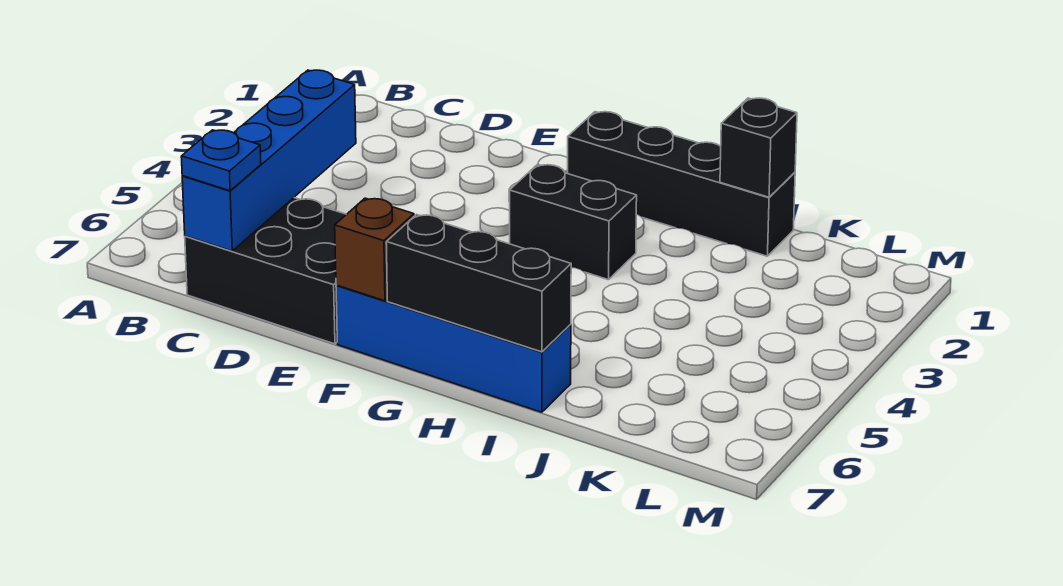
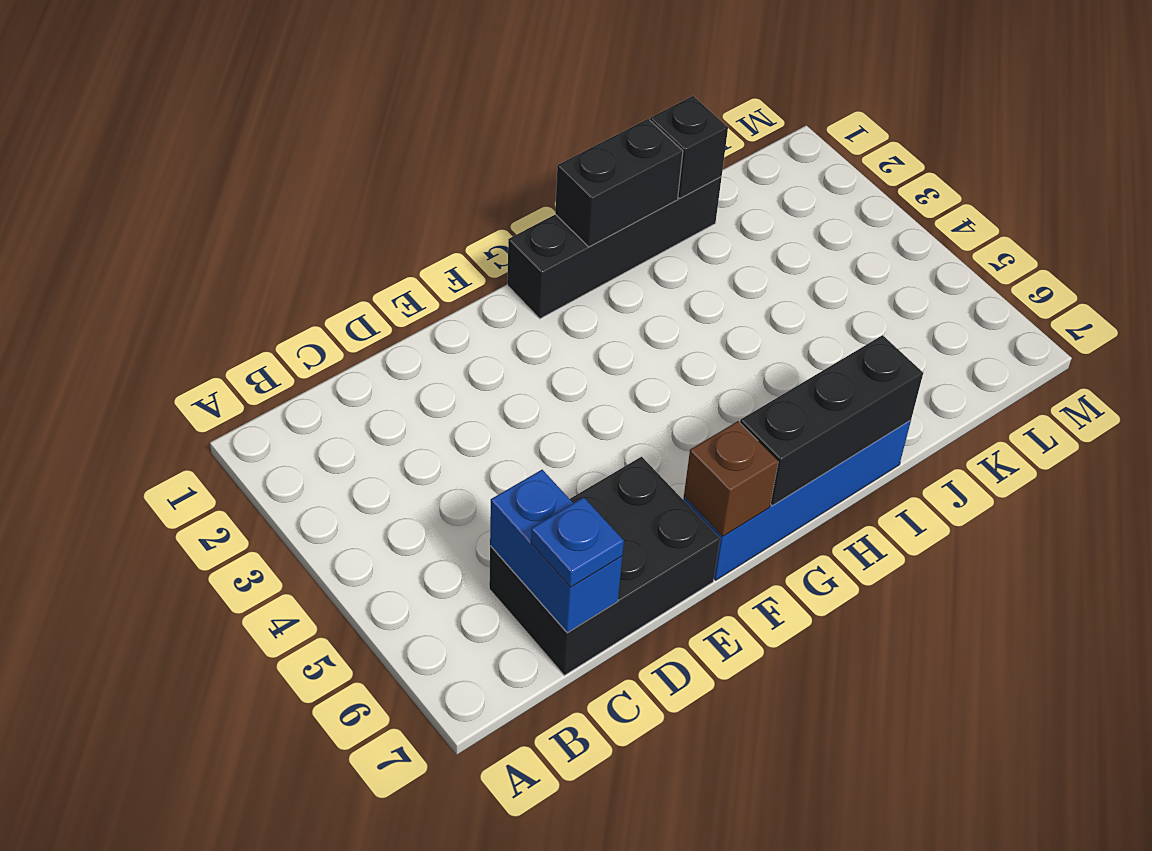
blue 1x4 brick [182,70,356,251] -> blue 1x2 brick [490,470,622,633]
black 1x2 brick [510,164,637,280] -> black 1x2 brick moved to [555,119,683,247]

